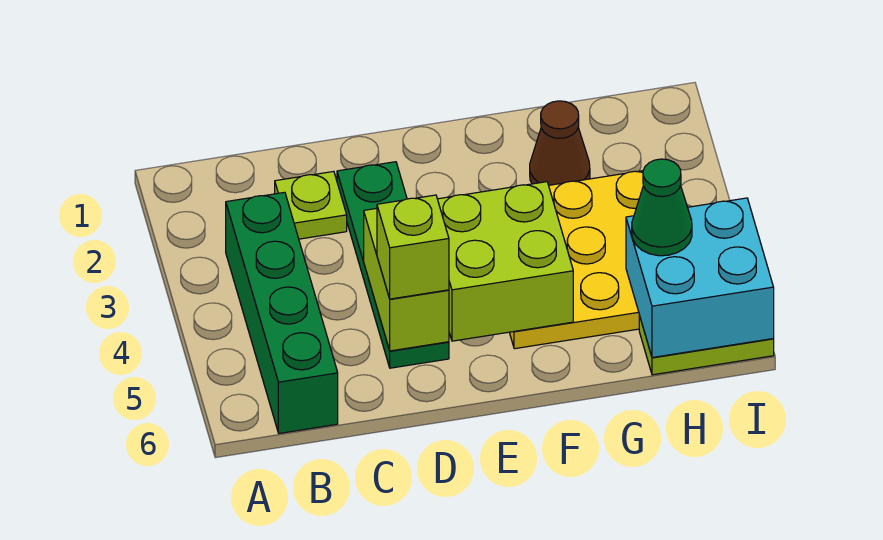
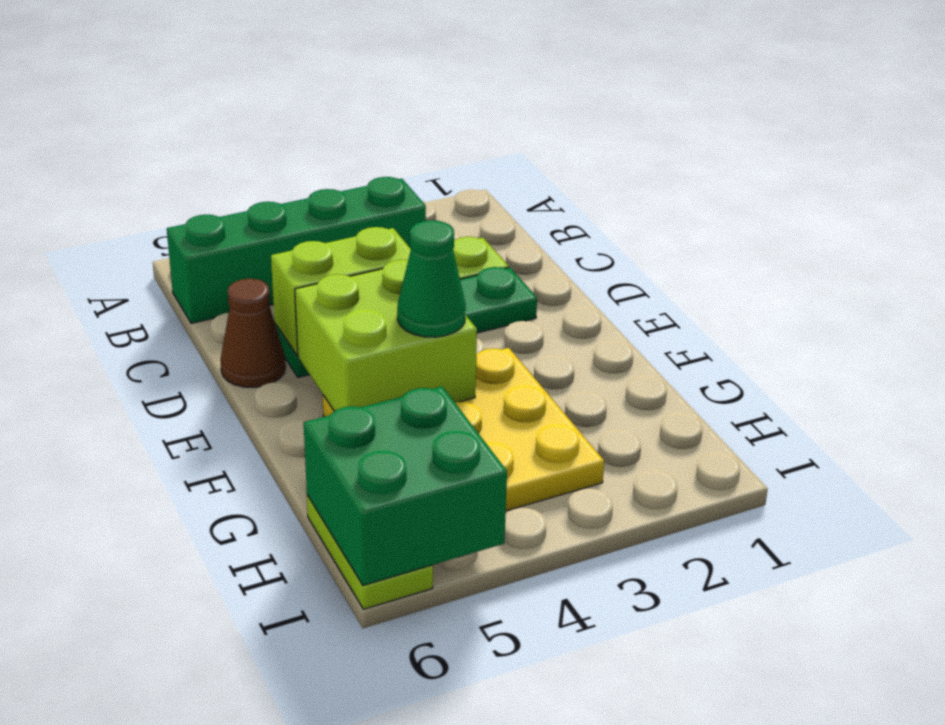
lime 1x1 brick [377,195,449,299] -> none
brown 1x1 cone [530,101,590,185] -> brown 1x1 cone moved to [220,279,286,387]
cyan 2x2 brick [626,198,774,358] -> green 2x2 brick [304,387,507,585]
green 1x1 cone [632,159,692,256] -> green 1x1 cone moved to [397,220,466,337]

